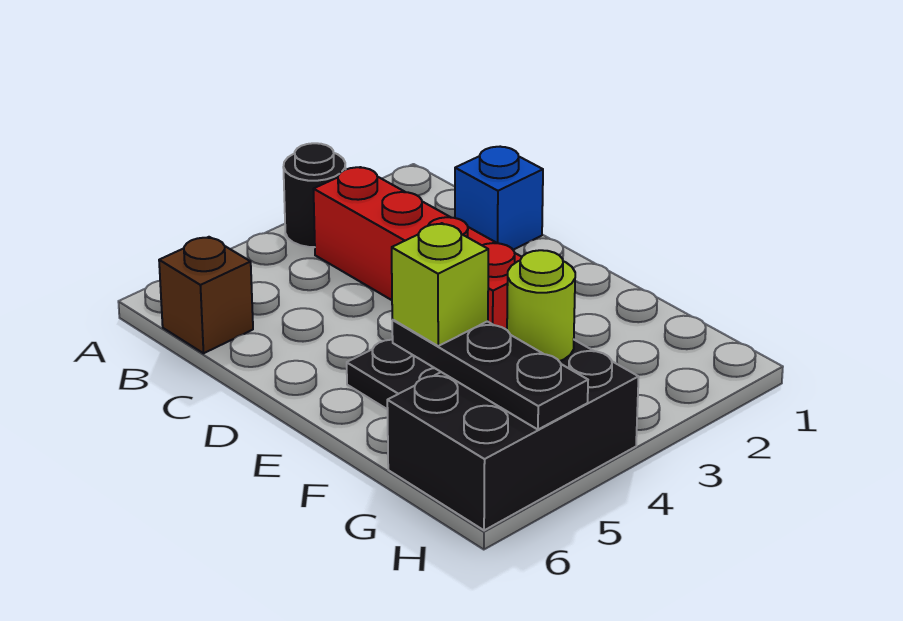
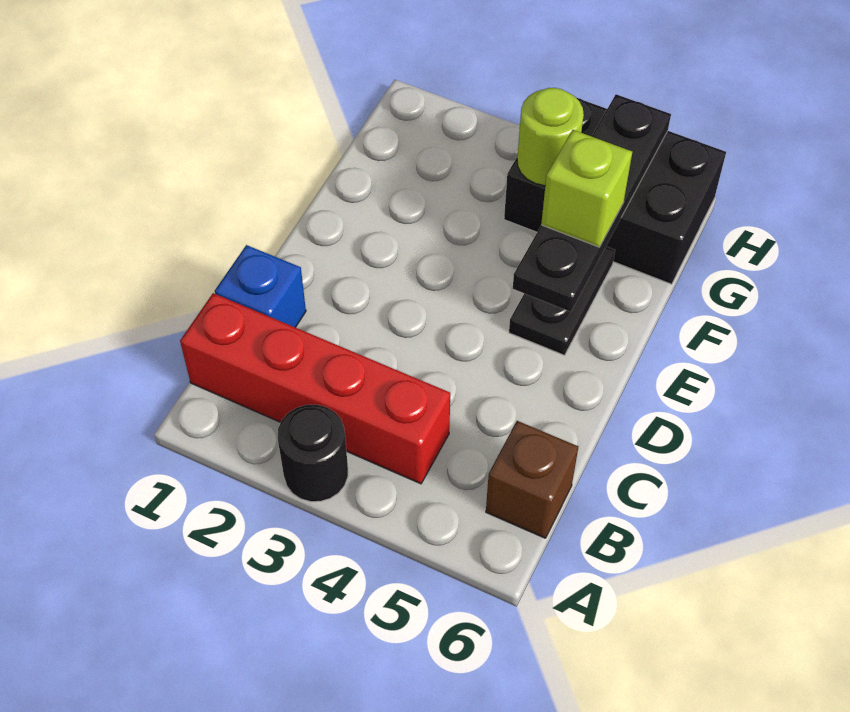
red 1x4 brick [314,167,522,330] -> red 1x4 brick turned to [180,293,450,484]
black 1x3 plate [392,320,588,430] -> black 1x4 plate [513,94,671,312]

